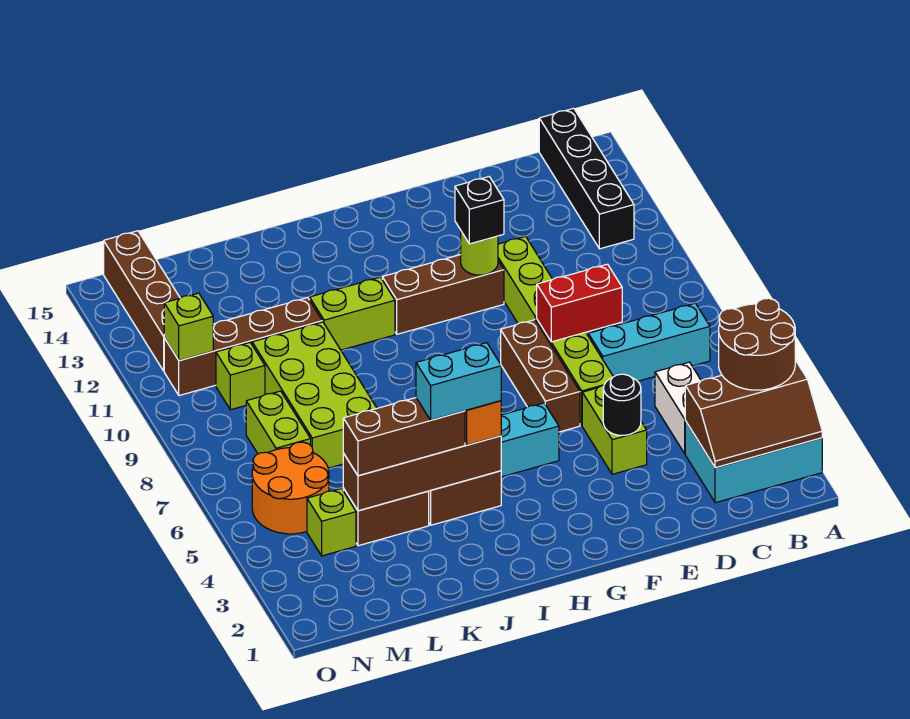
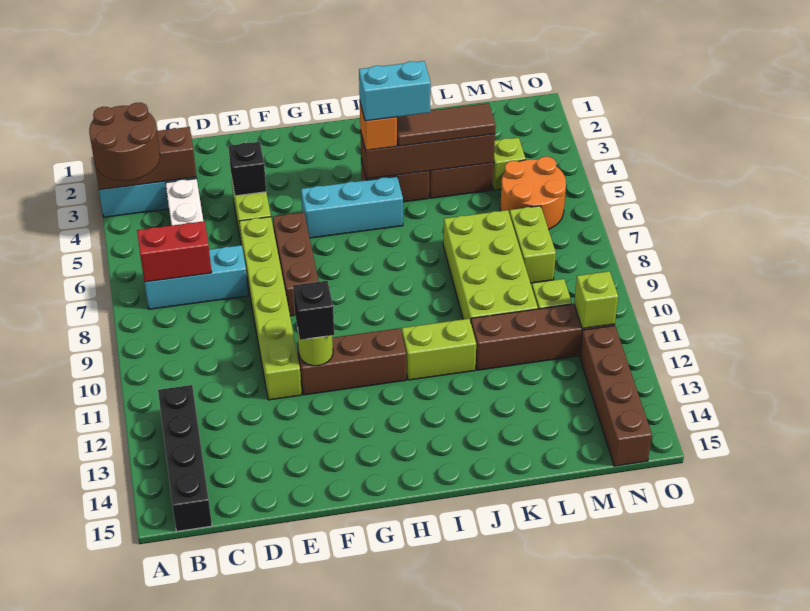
red 1x2 brick [537,264,622,342] -> red 1x2 brick moved to [137,221,212,282]
black 1x1 round brick [603,374,641,435] -> black 1x1 brick [229,142,266,196]
brown 1x3 brick [343,398,465,476] -> brown 1x3 tile [397,103,496,146]

